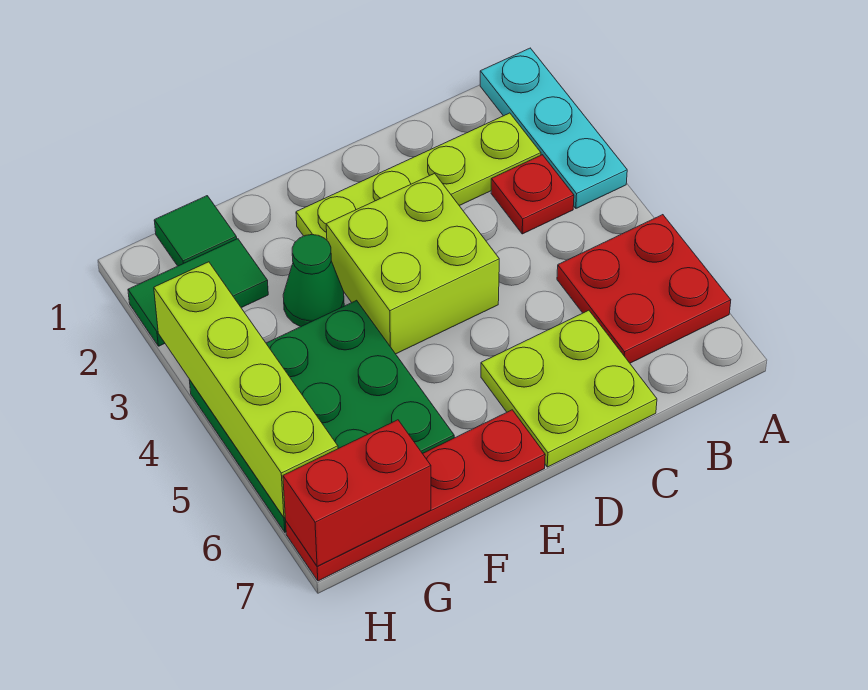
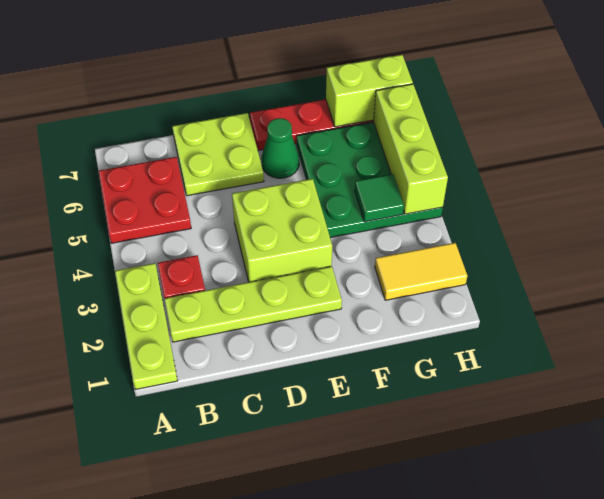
cyan 1x3 plate [480,48,627,208] -> lime 1x3 plate [115,263,178,390]
green 1x1 cone [283,235,344,327] -> green 1x1 cone moved to [261,118,299,178]
green 1x1 tile [154,196,237,266] -> green 1x1 tile moved to [355,174,404,222]
green 1x2 tile [128,239,268,346] -> yellow 1x2 tile [375,243,467,300]
red 1x2 brick [283,420,431,566] -> lime 1x2 brick [326,55,413,127]
lime 1x4 brick [154,262,338,518] -> lime 1x3 brick [373,84,448,214]

